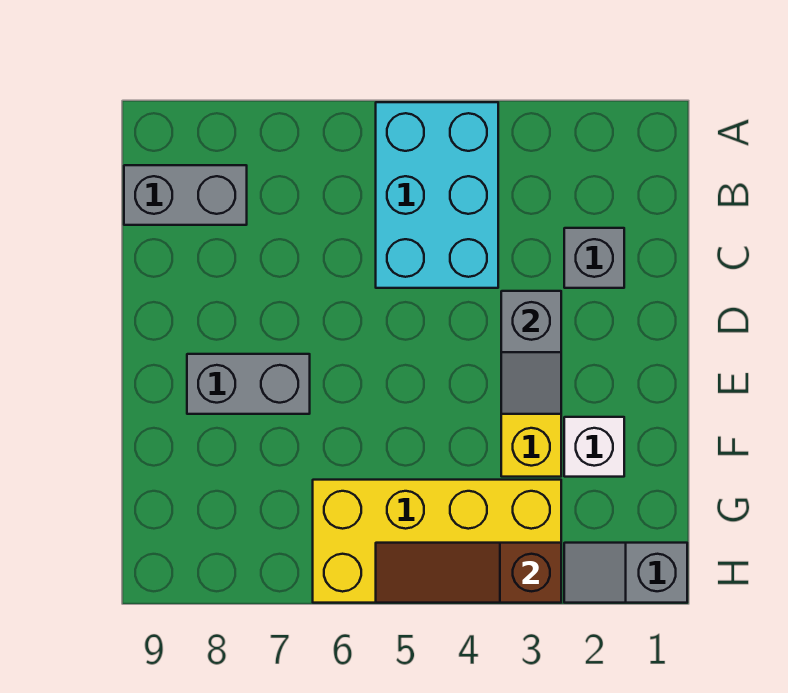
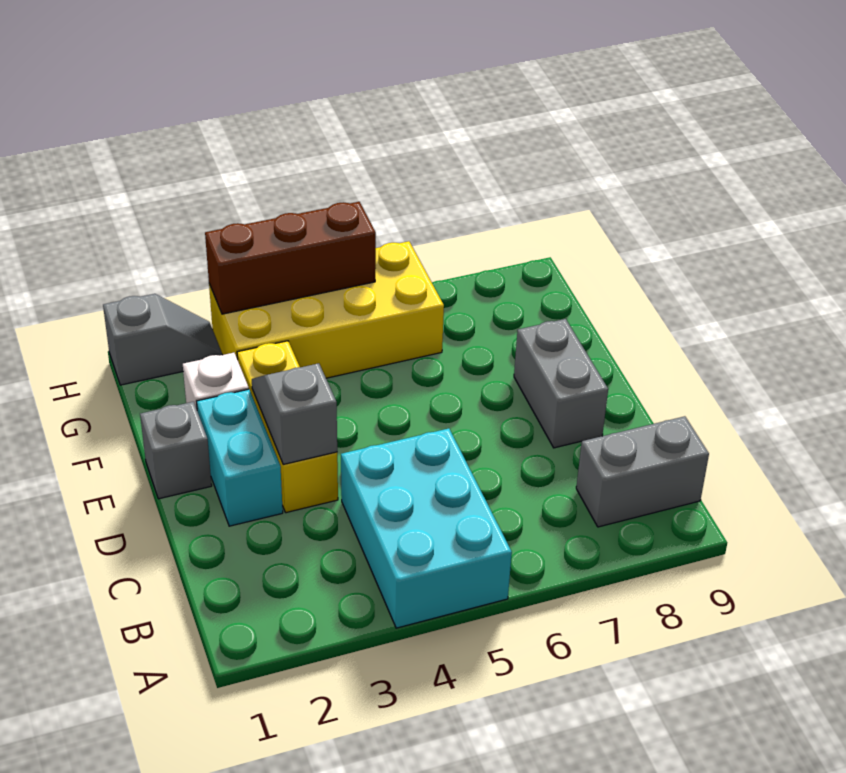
grey 1x1 brick [564,228,624,288] -> grey 1x1 brick moved to [140,402,212,499]
none -> cyan 1x2 brick [197,389,283,526]
grey 1x2 brick [187,354,310,414] -> grey 1x2 brick turned to [514,319,608,448]
brown 1x3 slope [376,543,561,603] -> brown 1x3 brick [205,202,376,314]

